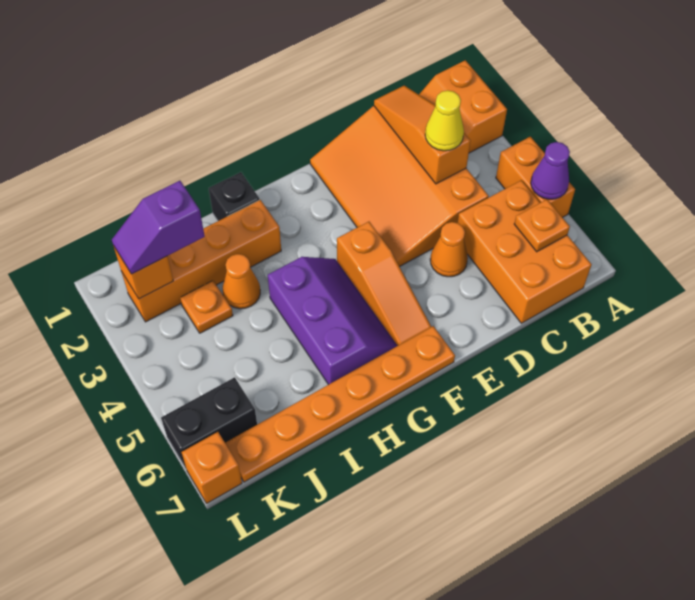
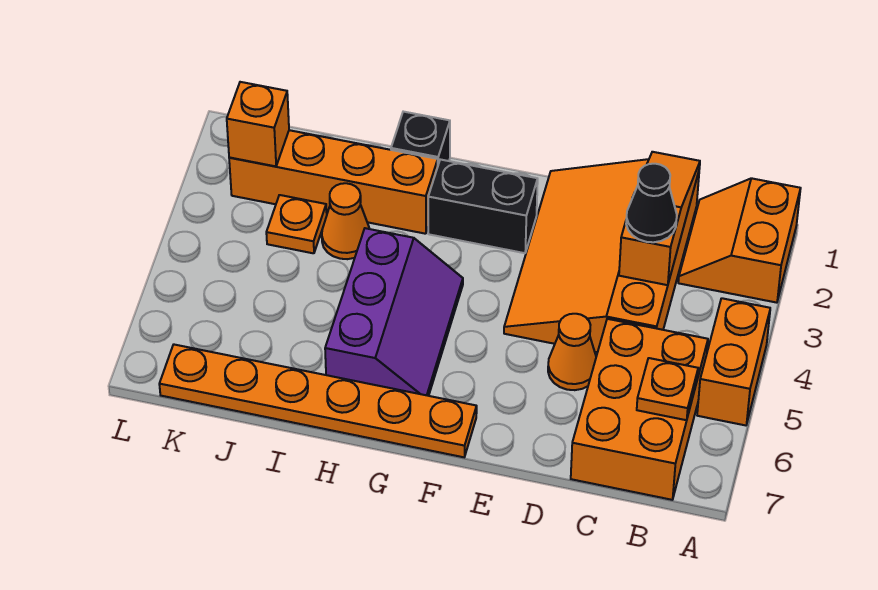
purple 1x1 cone [531,142,570,199] -> none
yellow 1x1 cone [425,90,464,151] -> black 1x1 cone [626,164,677,242]
orange 1x3 slope [337,222,431,345] -> none
purple 1x2 slope [112,181,205,274] -> none
black 1x2 brick [161,377,257,468] -> black 1x2 brick moved to [428,159,538,253]
orange 1x1 brick [182,432,242,504] -> none

